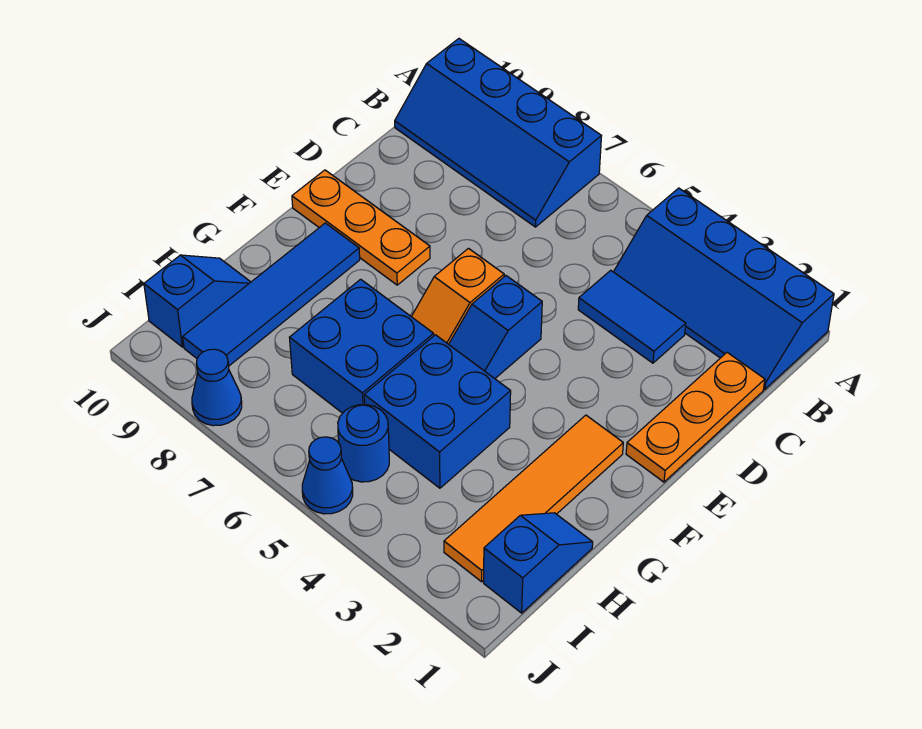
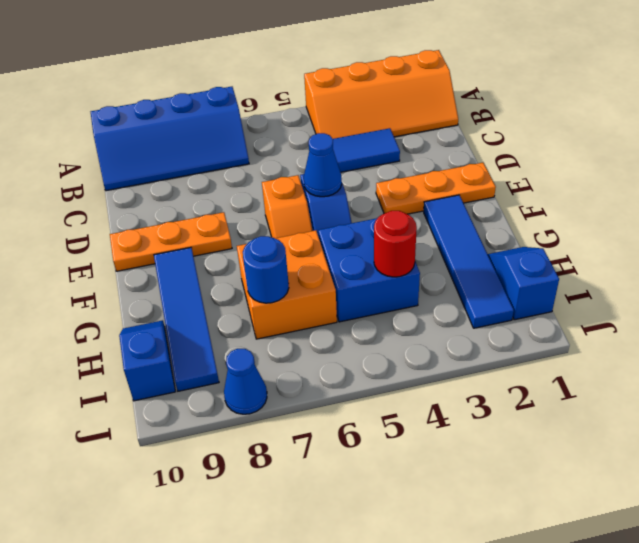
blue 2x4 slope [614,188,834,389] -> orange 2x4 slope [304,50,458,139]
orange 1x3 plate [626,353,765,482] -> orange 1x3 plate turned to [376,163,496,214]
orange 1x4 tile [444,415,623,582] -> blue 1x4 tile [424,195,514,328]
blue 2x2 brick [289,279,434,413] -> orange 2x2 brick [237,230,337,339]
none -> red 1x1 round brick [374,211,417,277]
blue 1x1 round brick [338,405,389,482] -> blue 1x1 round brick moved to [243,236,289,303]
blue 1x1 cone [302,437,353,514] -> blue 1x1 cone moved to [304,133,342,197]

